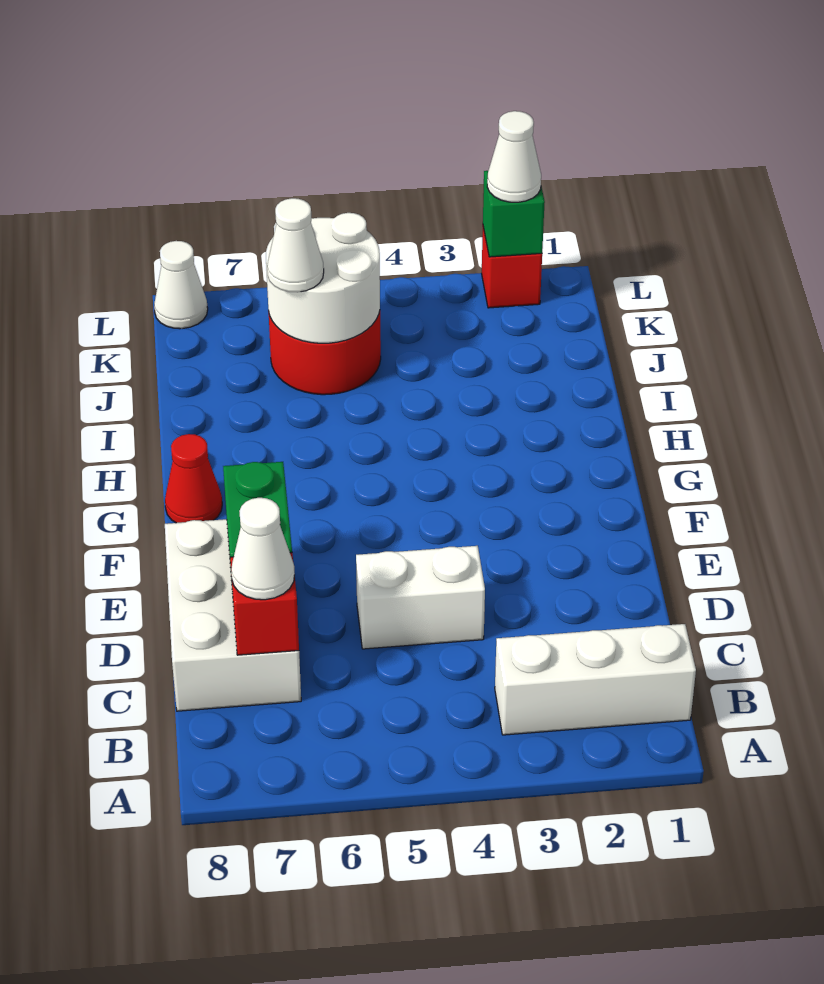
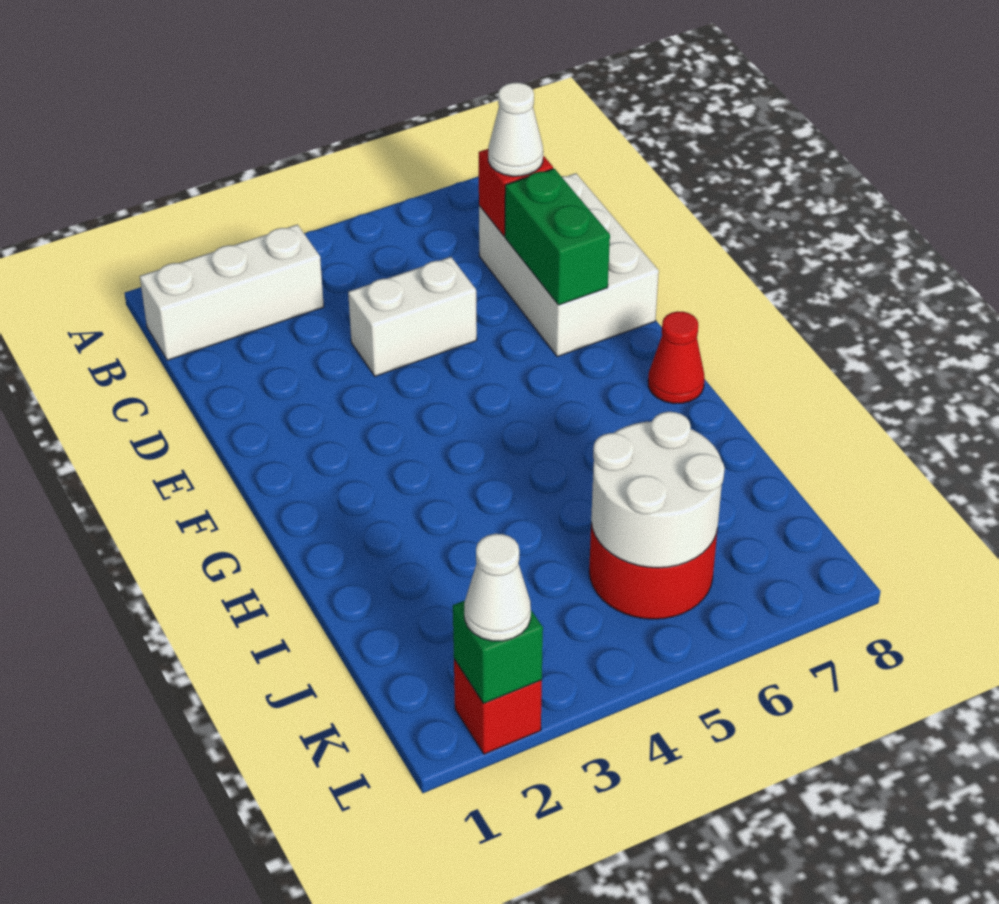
white 1x1 cone [267,198,324,292] -> none
white 1x1 cone [154,241,208,329] -> none

